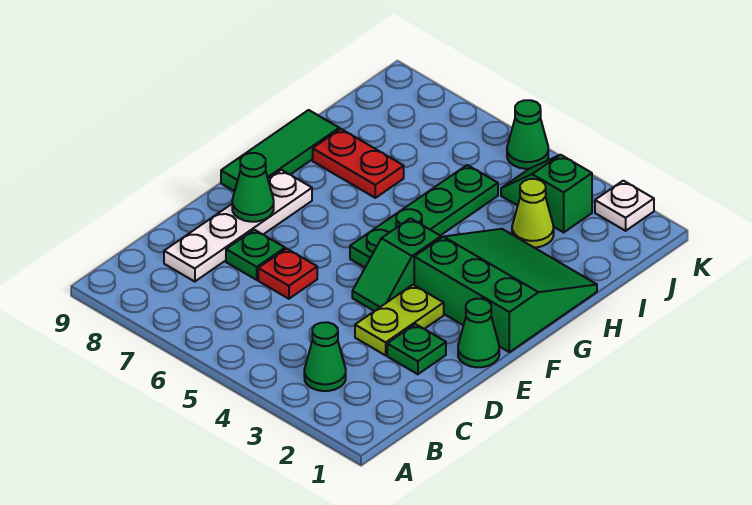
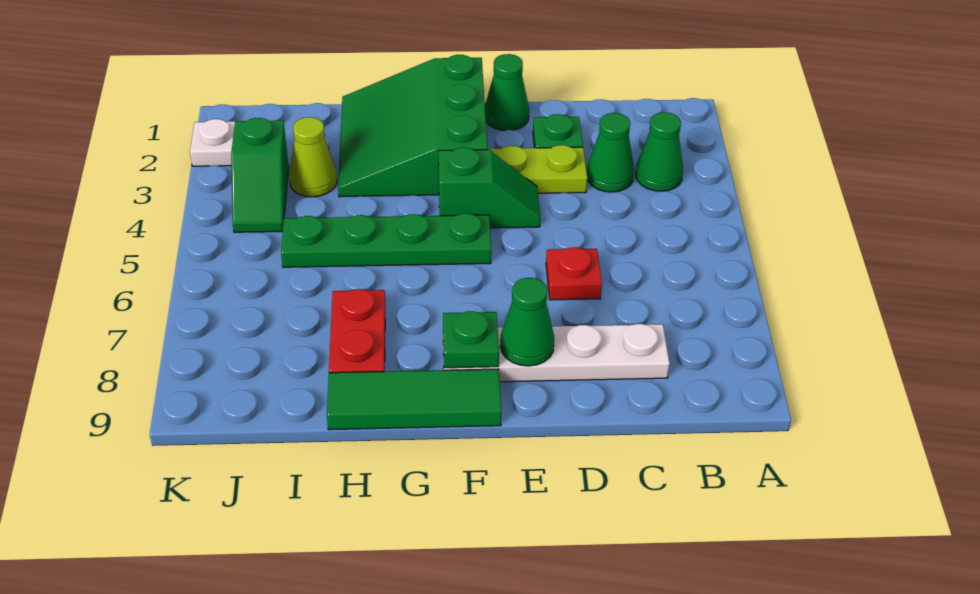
green 1x1 plate [226,230,285,280] -> green 1x1 plate moved to [443,311,499,368]
green 1x1 cone [507,100,548,169] -> green 1x1 cone moved to [587,113,634,192]

